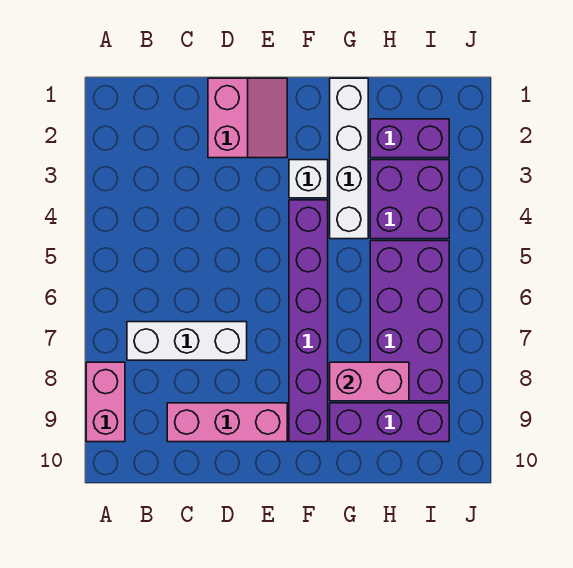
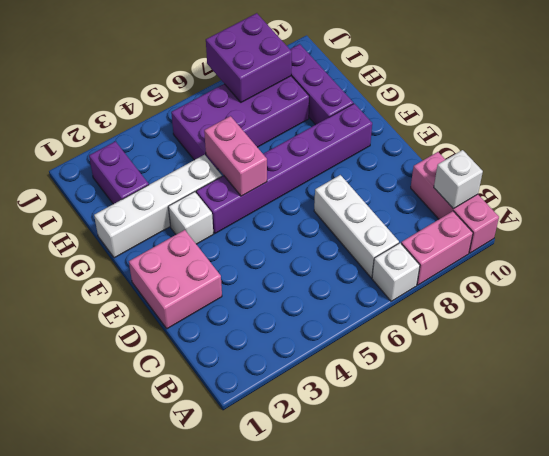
none -> white 1x1 brick [372,243,420,301]
none -> white 1x1 brick [434,150,483,209]
pink 1x3 brick [167,403,287,442] -> pink 1x3 brick moved to [411,152,499,253]
pink 2x2 slope [208,78,287,158] -> pink 2x2 brick [129,230,222,329]
pink 1x2 brick [330,362,409,401] -> pink 1x2 brick moved to [204,116,267,196]
purple 2x2 brick [370,160,449,239] -> purple 2x2 brick moved to [206,13,292,102]

